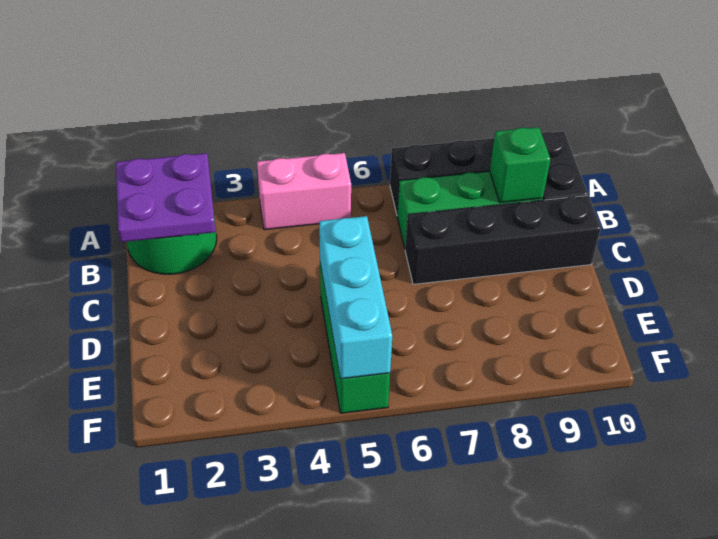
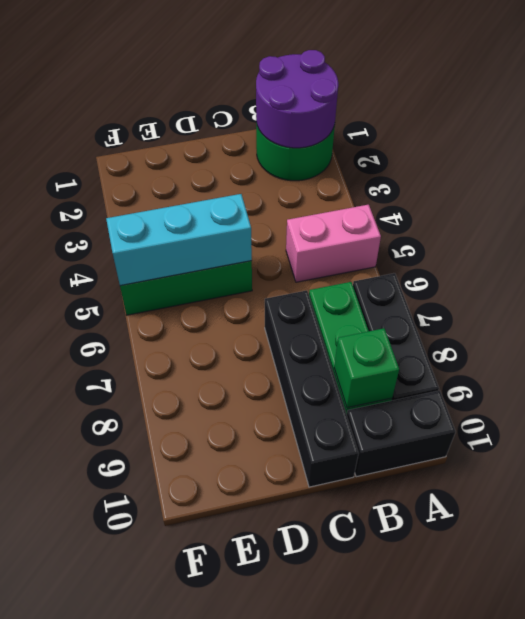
purple 2x2 plate [116,153,215,242] -> purple 2x2 round brick [256,50,338,148]
pink 1x2 brick [257,153,351,230] -> pink 1x2 brick turned to [286,205,381,282]

